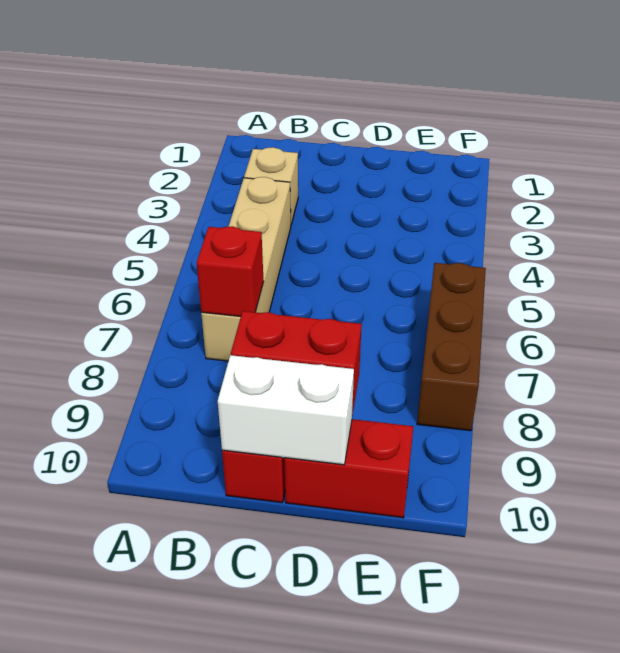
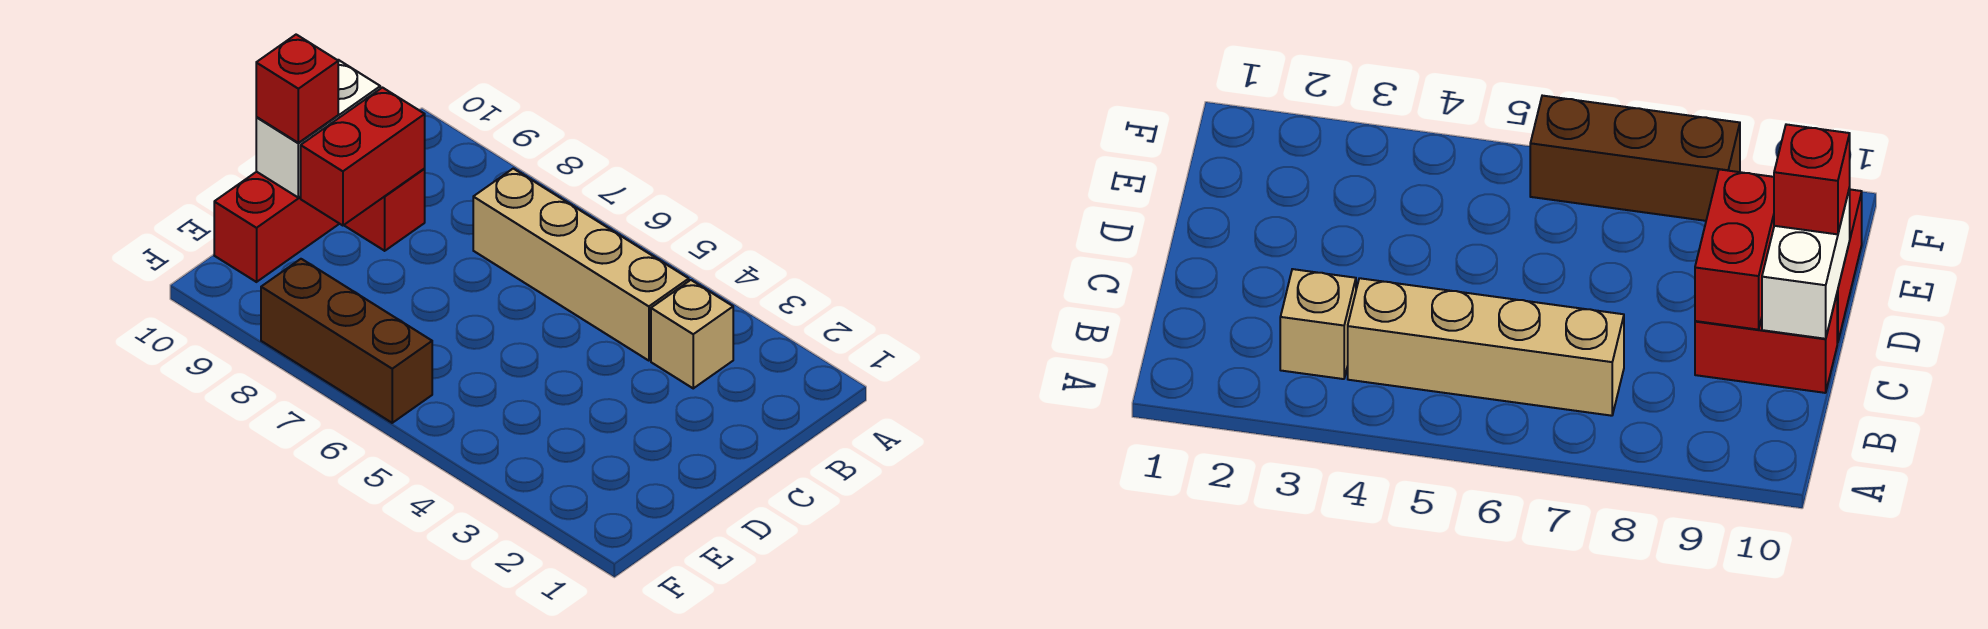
red 1x1 brick [196,226,264,317] -> red 1x1 brick moved to [256,35,338,143]

